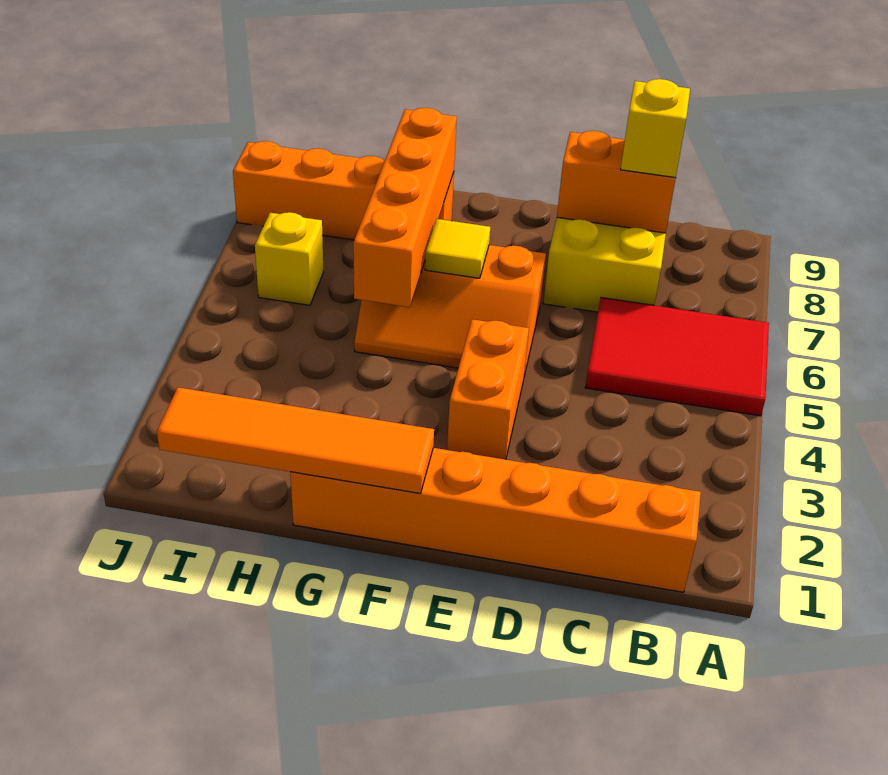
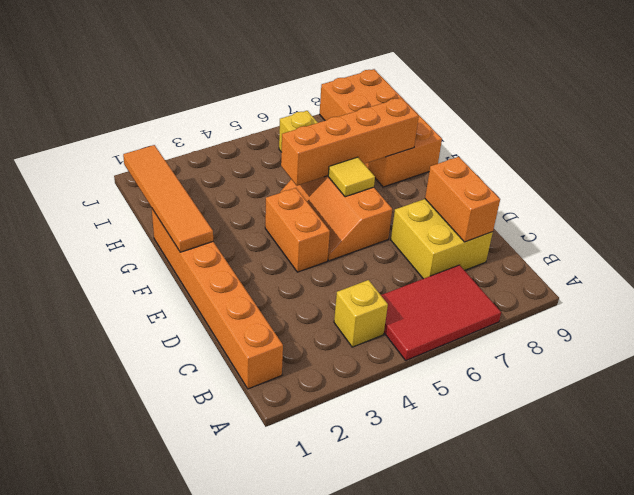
red 2x3 tile [585,298,769,416] -> red 2x3 tile turned to [381,265,501,360]
yellow 1x1 brick [621,79,690,178] -> yellow 1x1 brick moved to [334,280,388,347]
orange 1x2 brick [447,319,529,460] -> orange 1x2 brick turned to [265,188,330,272]
orange 1x4 brick [233,141,454,240] -> orange 2x4 brick [320,69,442,187]

